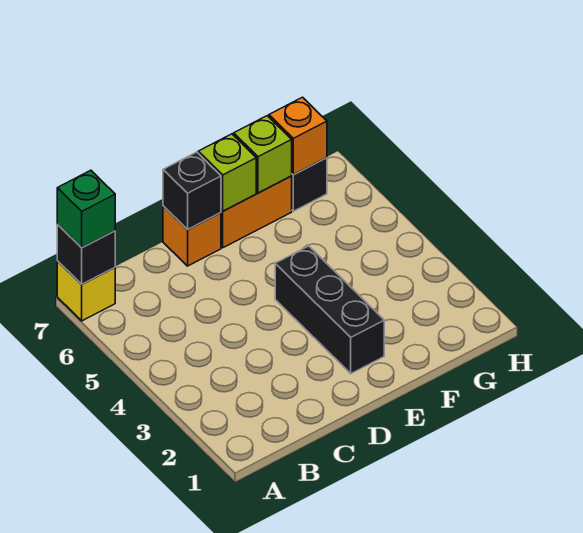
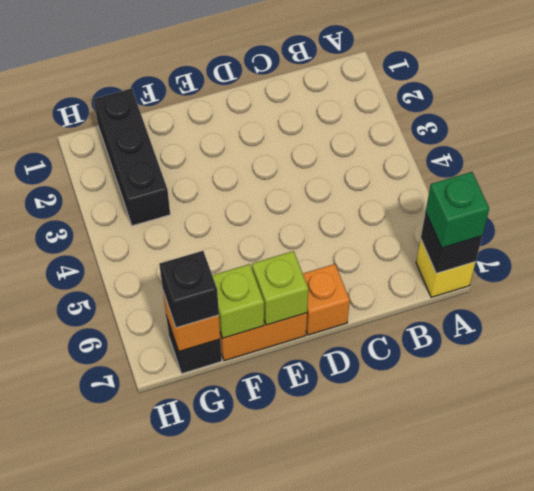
black 1x1 brick [163,152,221,229] -> black 1x1 brick moved to [159,251,219,328]
black 1x3 brick [275,246,384,374] -> black 1x3 brick moved to [93,88,170,226]

